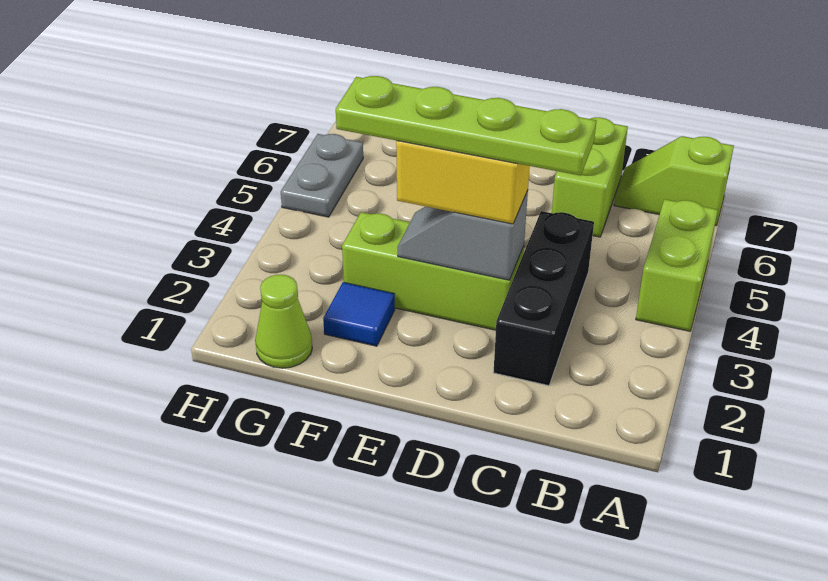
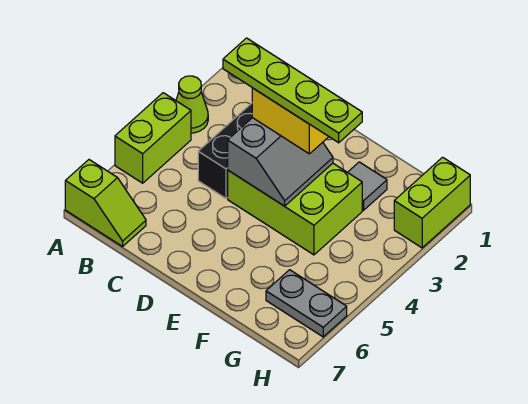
lime 1x2 brick [552,117,628,237] -> lime 1x2 brick moved to [394,157,470,248]
lime 1x3 brick [342,212,524,330] -> lime 2x3 brick [228,163,362,255]
grey 1x2 slope [398,191,528,280] -> grey 2x2 slope [228,118,333,206]
blue 1x1 tile [323,282,395,346] -> grey 1x1 tile [348,162,387,210]
lime 1x1 cone [255,275,312,368] -> lime 1x1 cone moved to [176,76,208,133]
grey 1x2 plate [281,134,363,217] -> grey 1x2 plate turned to [266,270,347,337]

